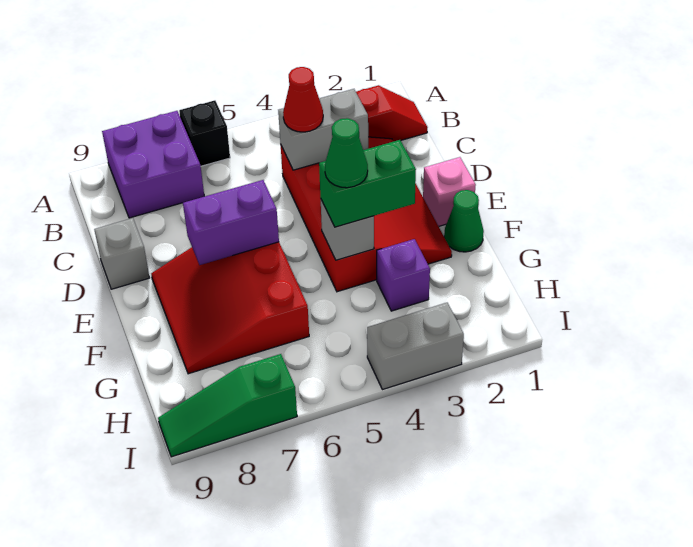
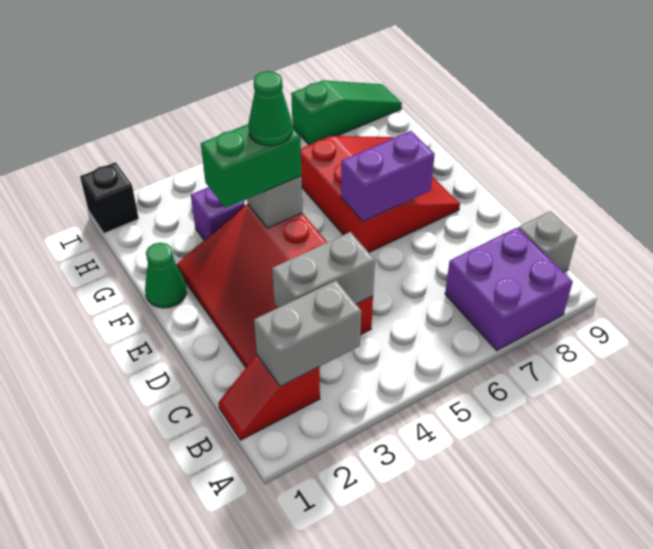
black 1x1 brick [179,100,230,166] -> black 1x1 brick moved to [80,162,139,233]
red 1x1 cone [283,67,323,132] -> none
grey 1x1 brick [94,218,150,289] -> grey 1x1 brick moved to [518,211,577,272]
pink 1x1 brick [423,157,476,226] -> none
grey 1x2 brick [367,303,464,390] -> grey 1x2 brick moved to [254,281,361,387]

